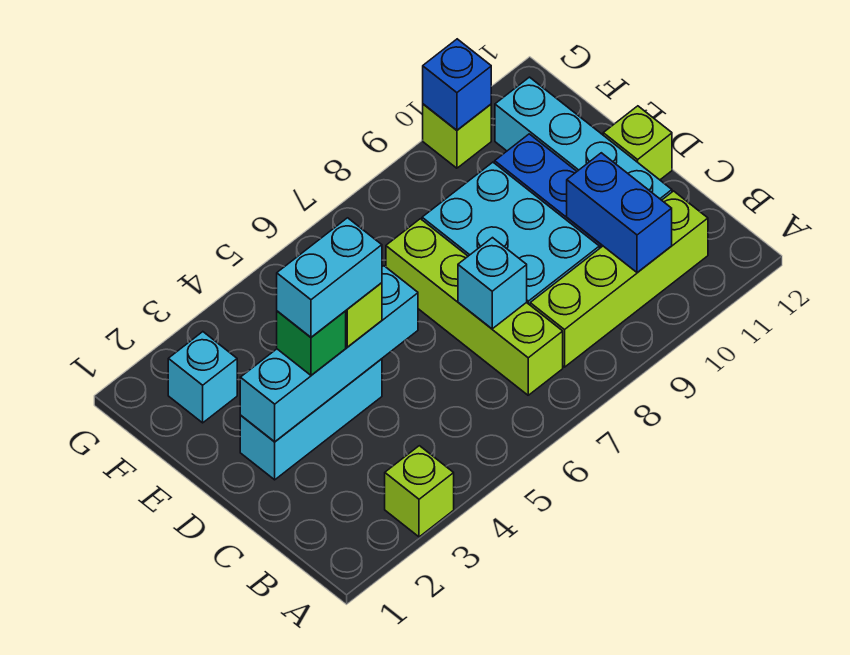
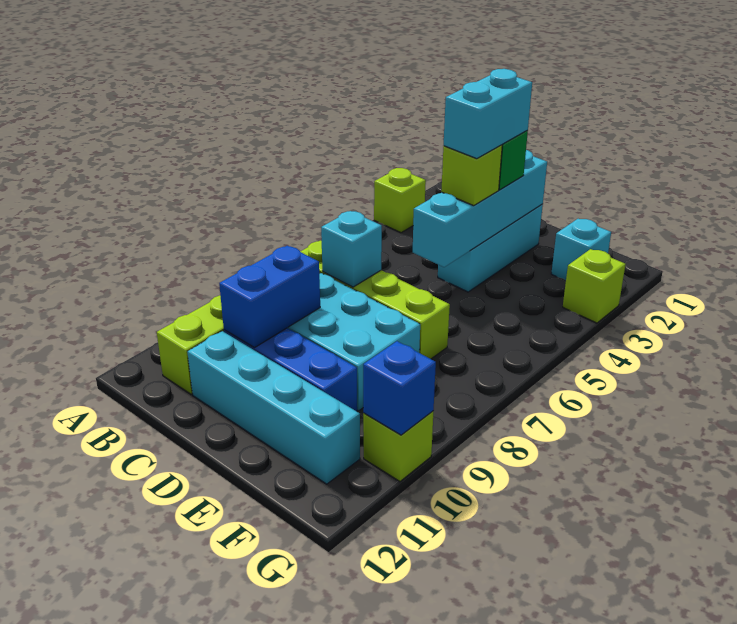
blue 1x2 brick [567,153,672,272] -> blue 1x2 brick turned to [219,246,320,348]
lime 1x1 brick [603,106,672,180] -> lime 1x1 brick moved to [563,249,626,323]

